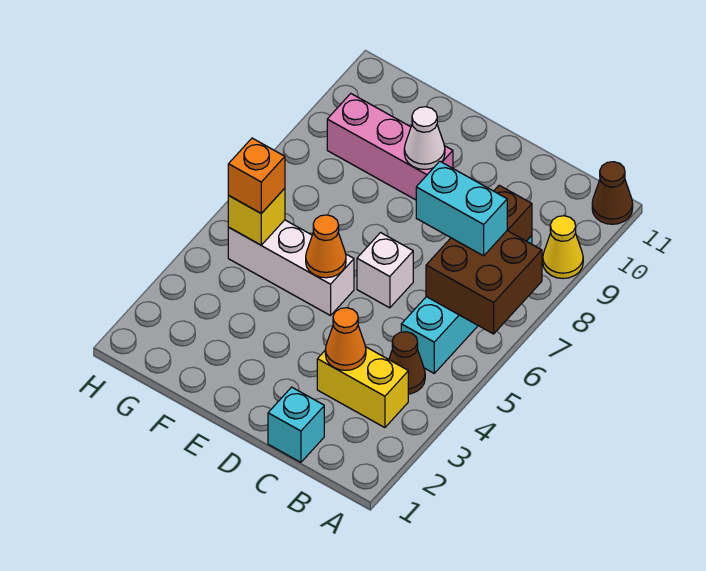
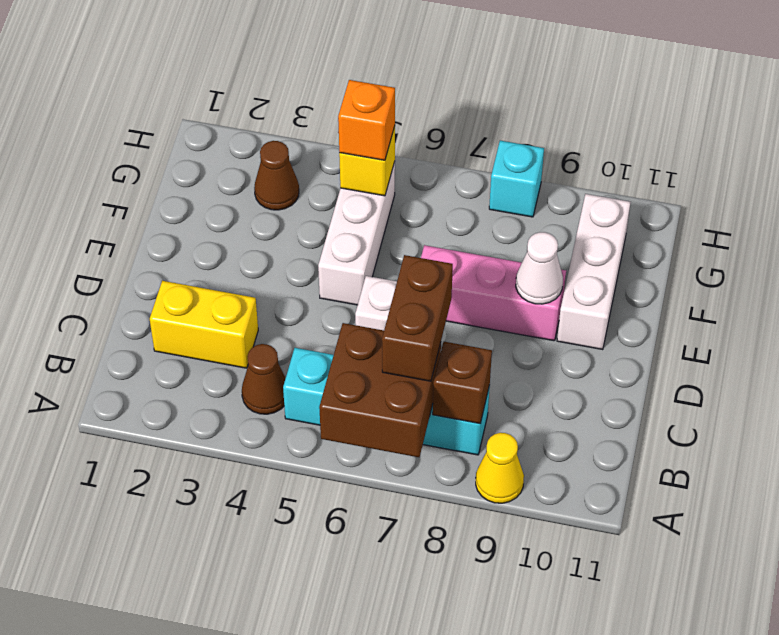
brown 1x1 cone [592,162,633,224] -> brown 1x1 cone moved to [254,141,299,210]
yellow 1x2 brick [317,347,408,428] -> yellow 1x2 brick turned to [149,281,258,368]
cyan 1x2 brick [416,161,507,256] -> brown 1x2 brick [382,255,453,381]
cyan 1x1 brick [268,387,324,462] -> cyan 1x1 brick moved to [489,141,544,217]
orange 1x1 cone [325,308,366,370] -> none
orange 1x1 cone [306,215,346,278] -> none
pink 1x3 brick [327,94,453,200] -> pink 1x3 brick turned to [421,245,566,341]
none -> white 1x3 brick [557,194,631,350]

